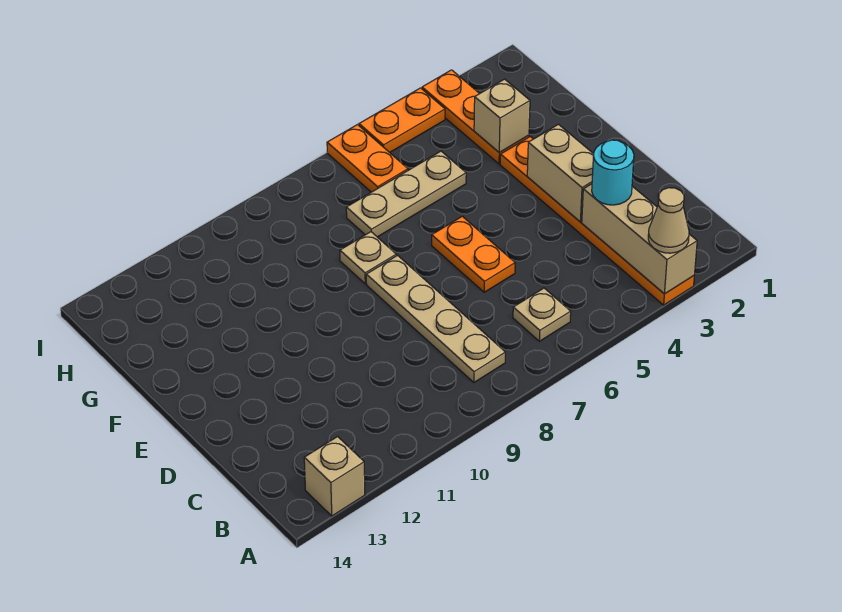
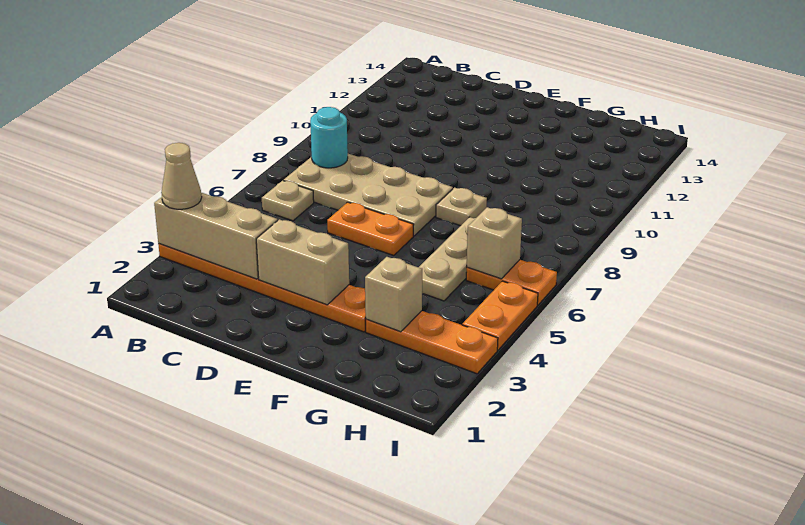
tan 1x1 brick [304,437,365,516] -> tan 1x1 brick moved to [467,207,522,279]
tan 1x4 plate [366,256,505,382] -> tan 2x4 plate [284,154,453,236]
cyan 1x1 round brick [592,140,634,205] -> cyan 1x1 round brick moved to [310,107,348,168]

